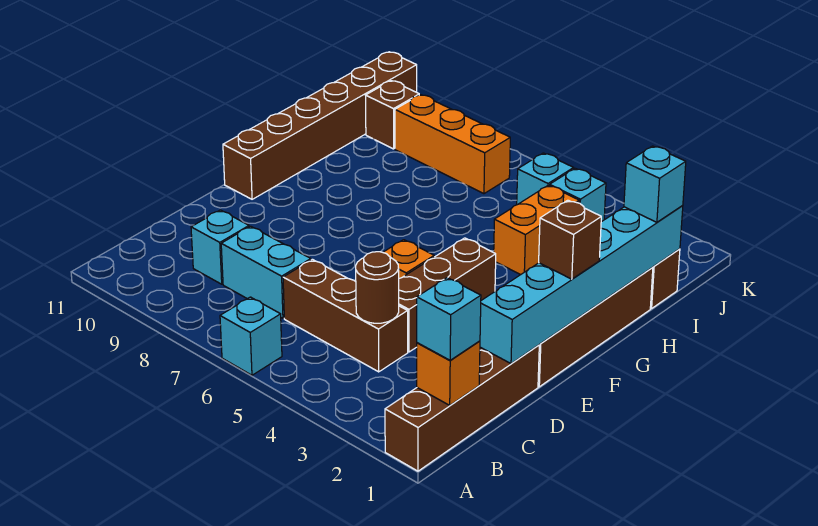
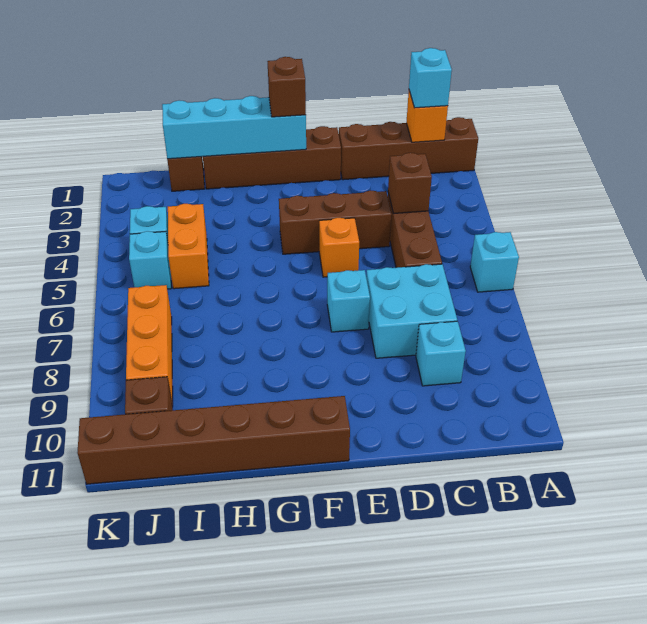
brown 1x1 round brick [356,252,399,323] -> brown 1x1 brick [388,153,432,214]
cyan 1x2 brick [221,226,311,318] -> cyan 2x2 brick [366,264,457,358]
cyan 1x6 brick [480,206,683,364] -> cyan 1x4 brick [162,96,306,159]
orange 1x2 brick [494,185,579,275] -> orange 1x2 brick turned to [168,204,209,289]
cyan 1x1 brick [624,146,686,222] -> cyan 1x1 brick moved to [327,270,370,332]

